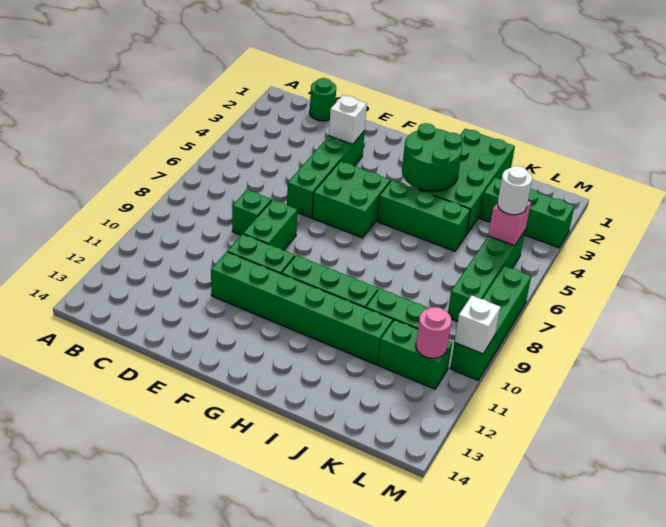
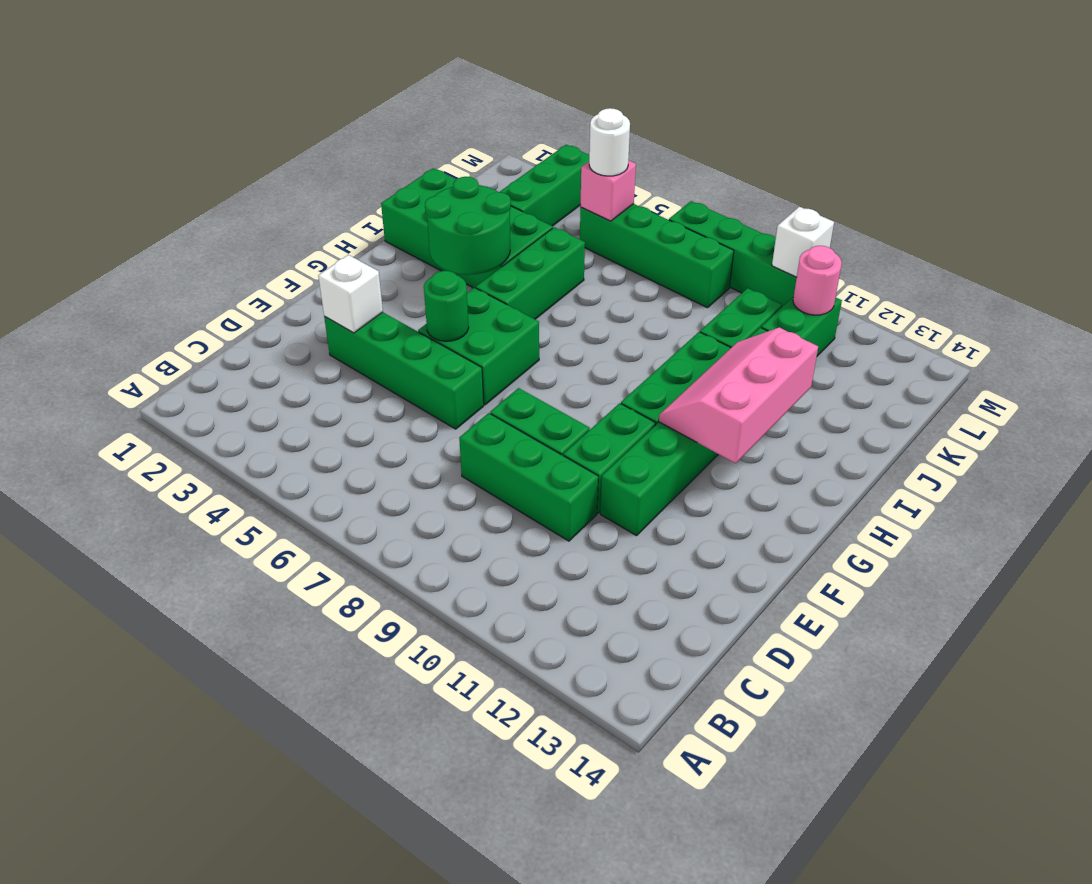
green 1x1 round brick [310,78,336,121] -> green 1x1 round brick moved to [424,271,469,341]
green 1x1 brick [232,190,271,235] -> green 1x3 brick [459,413,598,541]
none -> pink 2x3 slope [659,327,818,463]

